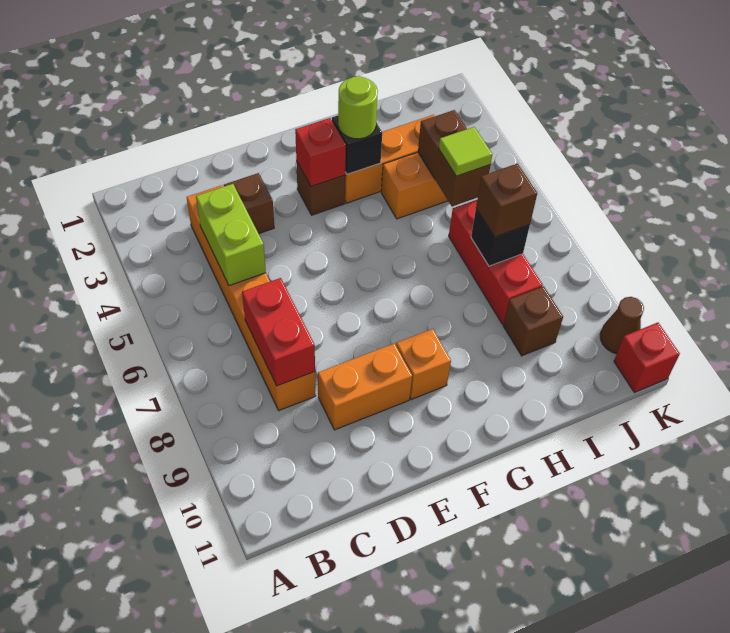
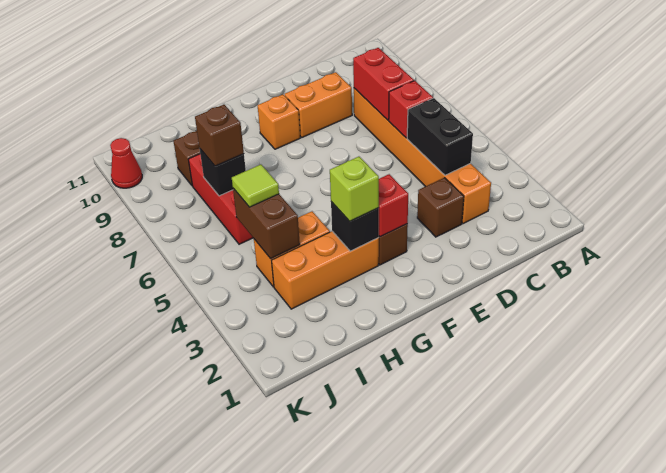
lime 1x2 brick [196,184,266,286] -> black 1x2 brick [407,98,473,175]
lime 1x1 round brick [338,76,378,139] -> lime 1x1 brick [330,157,379,221]
brown 1x1 cone [600,297,644,354] -> red 1x1 cone [110,138,142,188]
red 1x1 brick [614,323,680,392] -> red 1x1 brick moved to [389,81,433,138]

